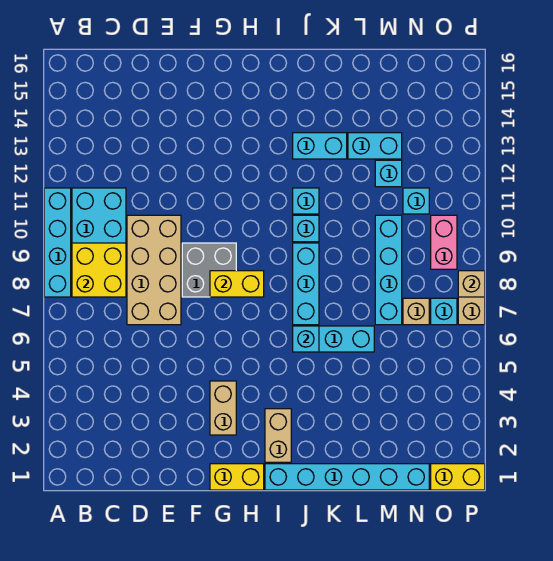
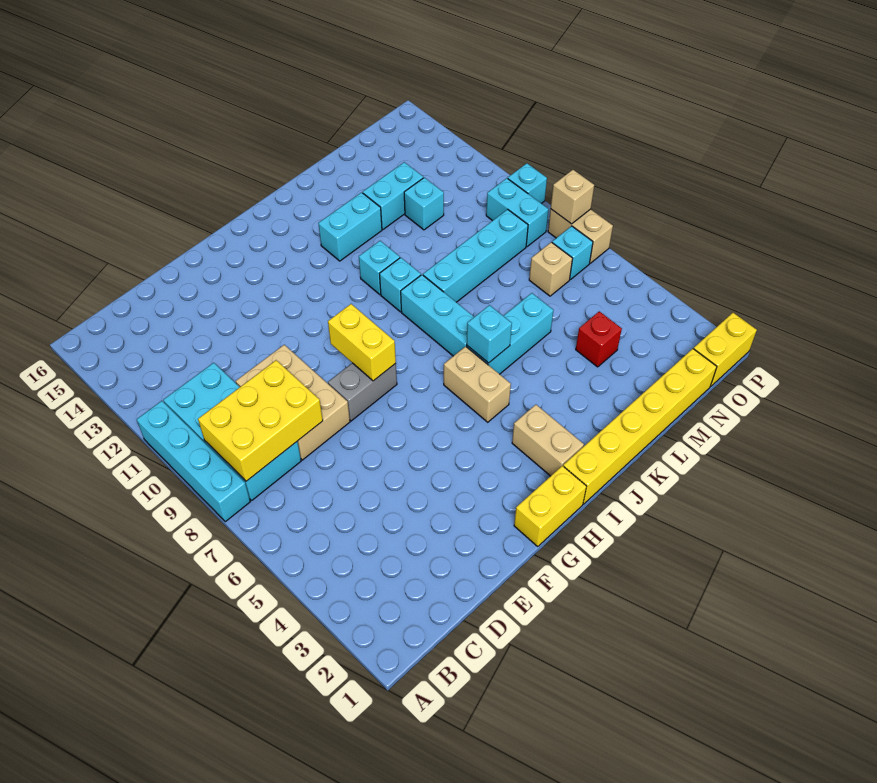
yellow 2x2 brick [72,243,126,297] -> yellow 2x3 brick [198,360,323,481]
tan 2x4 brick [127,215,181,325] -> tan 2x3 brick [236,345,350,460]
grey 2x2 brick [182,243,236,297] -> grey 1x2 brick [328,363,397,421]
tan 1x2 brick [210,381,236,435] -> tan 1x2 brick moved to [444,346,511,422]
yellow 1x2 brick [210,271,264,297] -> yellow 1x2 brick turned to [328,304,396,381]
cyan 1x6 brick [265,464,429,490] -> yellow 1x6 brick [563,349,717,504]
none -> red 1x1 brick [576,311,622,367]
cyan 1x4 brick [375,215,402,325] -> cyan 1x4 brick turned to [423,209,528,302]
cyan 1x1 brick [403,188,429,214] -> cyan 1x1 brick moved to [508,163,547,203]
pink 1x2 brick [431,215,457,269] -> cyan 1x2 brick [486,178,549,247]

